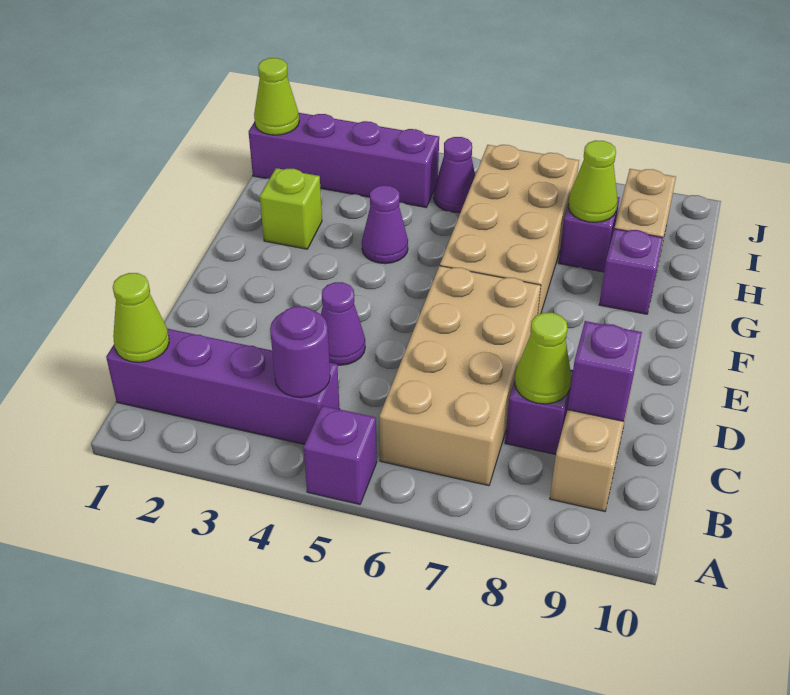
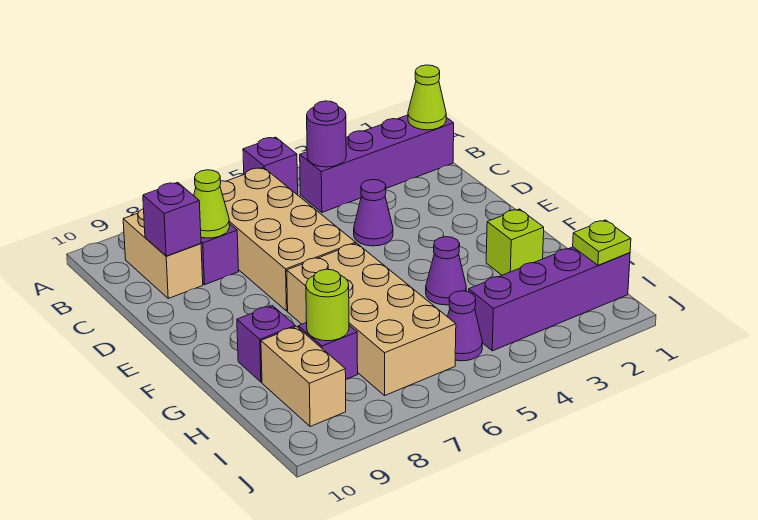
lime 1x1 cone [568,140,617,222] -> lime 1x1 round brick [306,269,349,341]
lime 1x1 cone [254,58,299,135] -> lime 1x1 plate [573,220,631,265]

